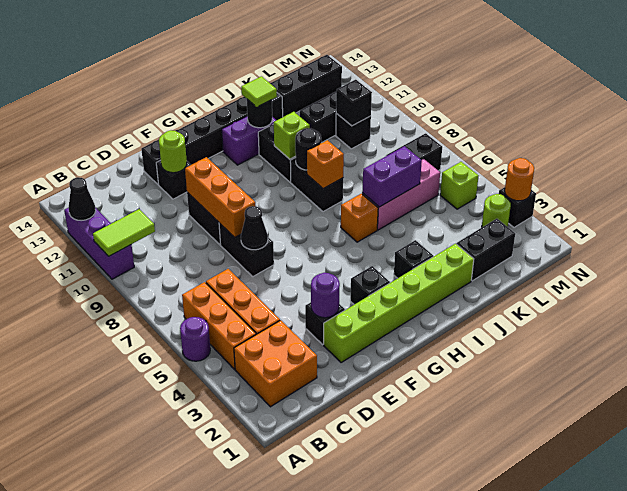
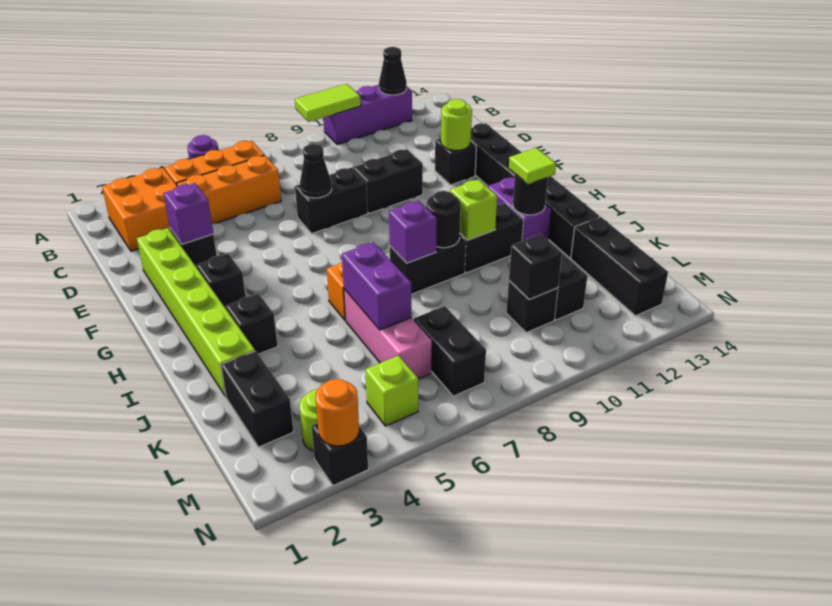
lime 1x2 tile [93,209,155,256] -> lime 1x2 tile turned to [295,84,361,122]
purple 1x1 round brick [311,273,340,318] -> purple 1x1 brick [163,183,213,244]
orange 1x3 brick [185,157,256,237] -> none
orange 1x1 brick [307,140,344,189] -> purple 1x1 brick [389,201,437,263]

